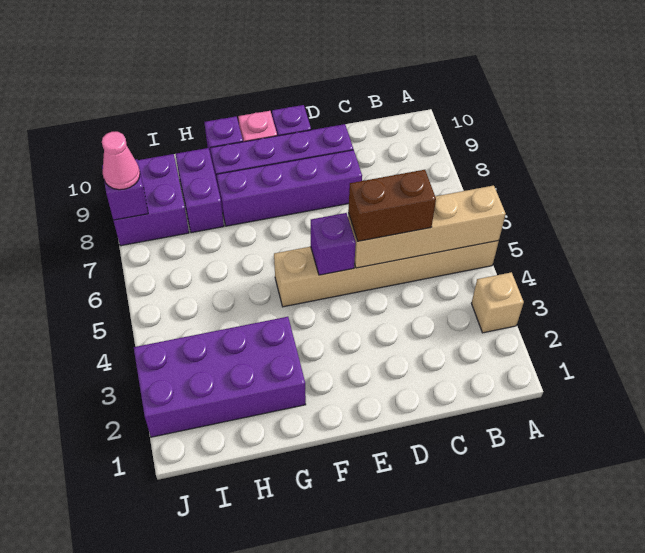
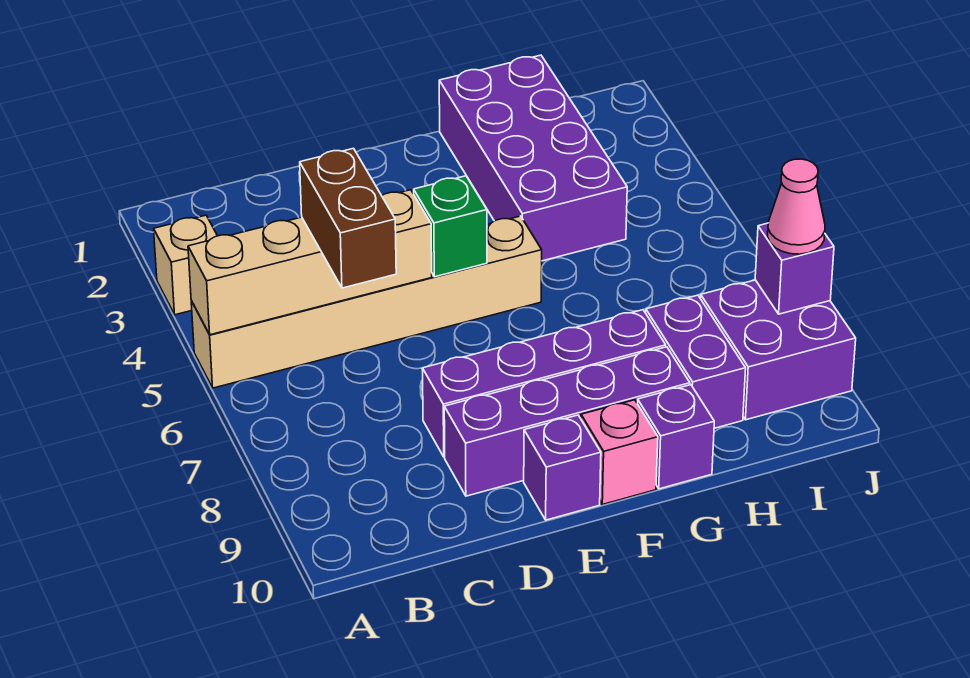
brown 1x2 brick [348,170,436,241] -> brown 1x2 brick turned to [300,148,396,288]
purple 1x1 brick [311,213,356,275] -> green 1x1 brick [414,176,487,277]
purple 2x4 brick [134,317,306,437] -> purple 2x4 brick turned to [439,55,627,261]

